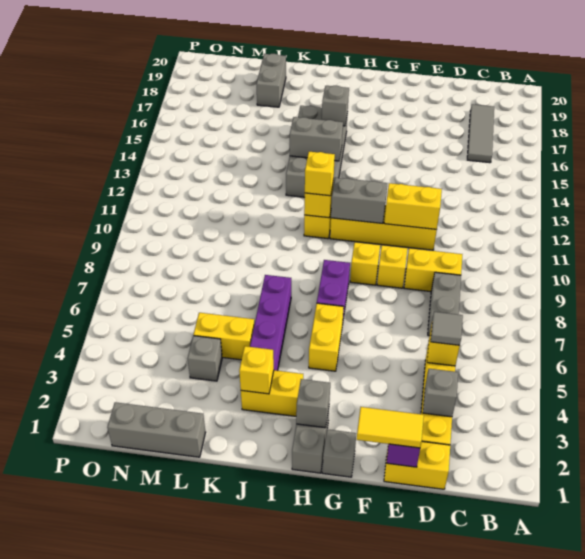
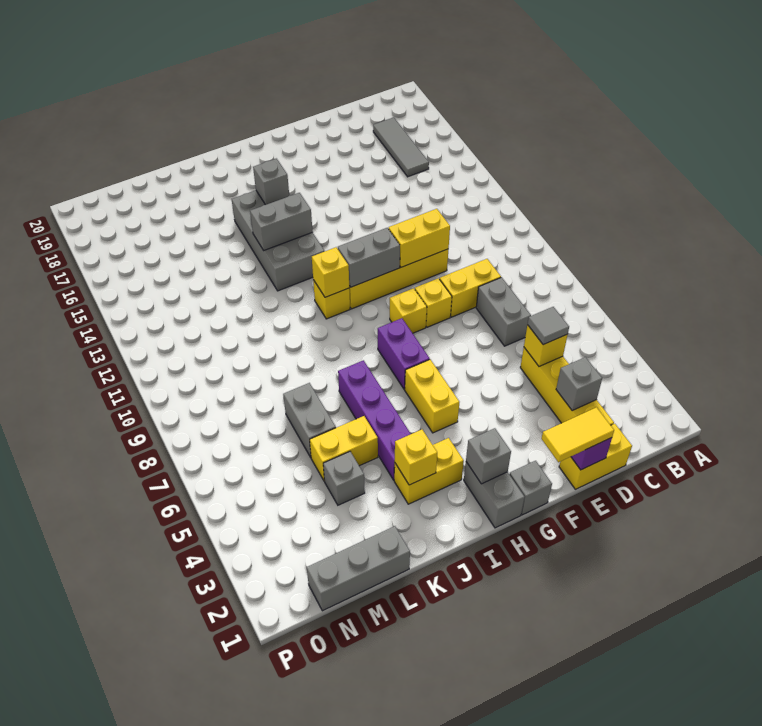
yellow 1x1 brick [305,152,335,196] -> none
grey 1x2 brick [256,54,286,107] -> grey 1x2 brick moved to [283,383,336,457]

